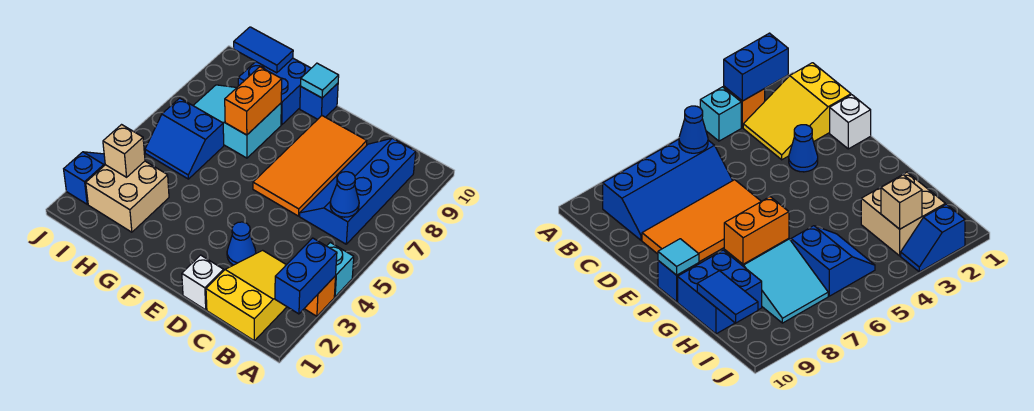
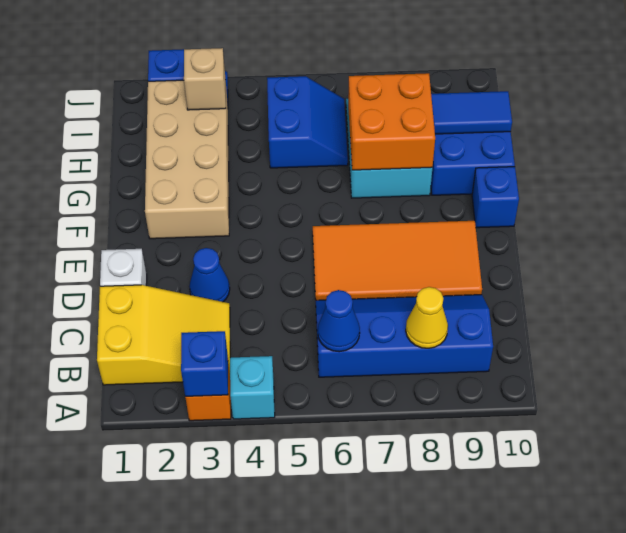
blue 1x2 brick [275,238,337,314] -> blue 1x1 brick [181,331,228,396]
none -> yellow 1x1 cone [406,287,448,348]
cyan 1x1 tile [300,63,339,98] -> none
orange 1x2 brick [225,67,282,135] -> orange 2x2 brick [348,73,435,170]
tan 2x2 brick [86,161,169,232] -> tan 2x4 brick [145,80,229,239]
blue 2x2 slope [145,98,224,179] -> blue 2x2 slope turned to [267,76,348,168]
blue 1x2 tile [234,27,293,73] -> blue 1x2 tile turned to [431,91,512,134]

